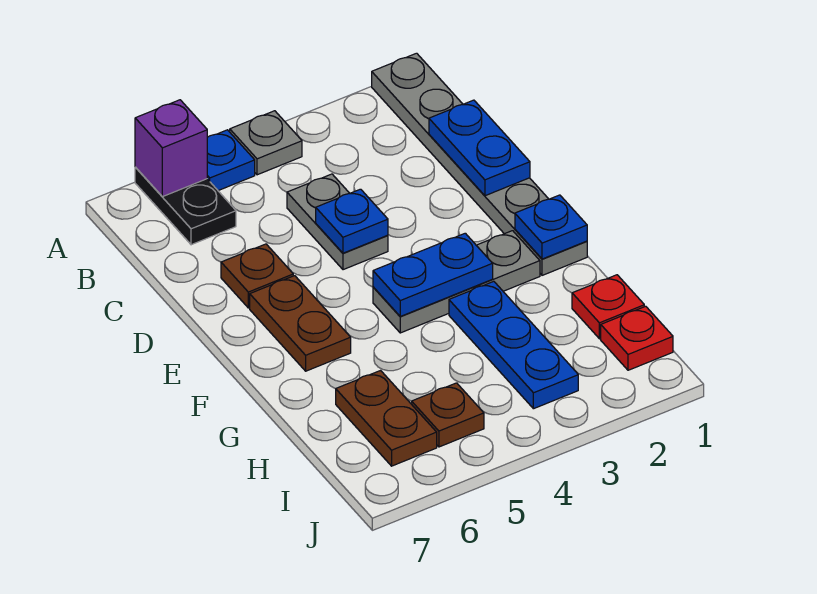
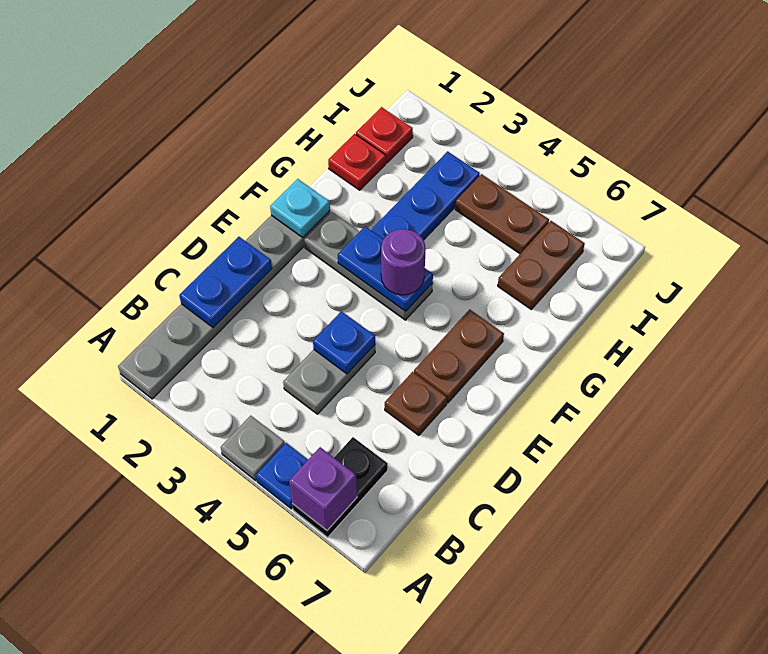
blue 1x1 plate [515,195,587,259] -> cyan 1x1 plate [270,179,330,237]
none -> purple 1x1 round brick [381,229,426,295]
brown 1x1 plate [412,383,484,447] -> brown 1x2 plate [455,174,549,254]

